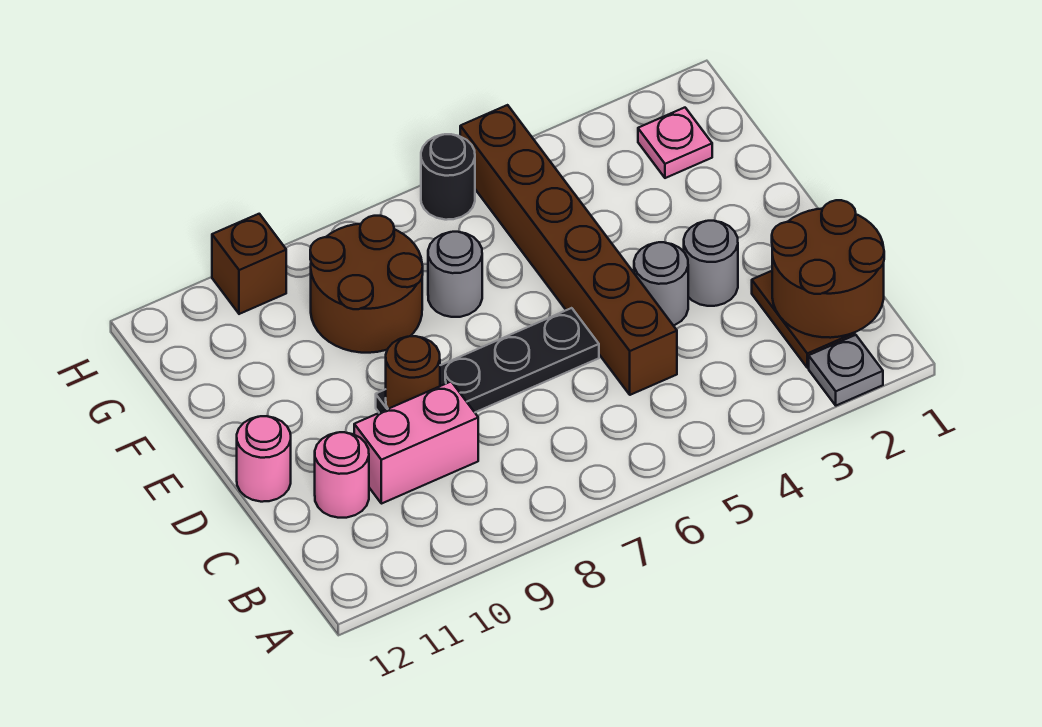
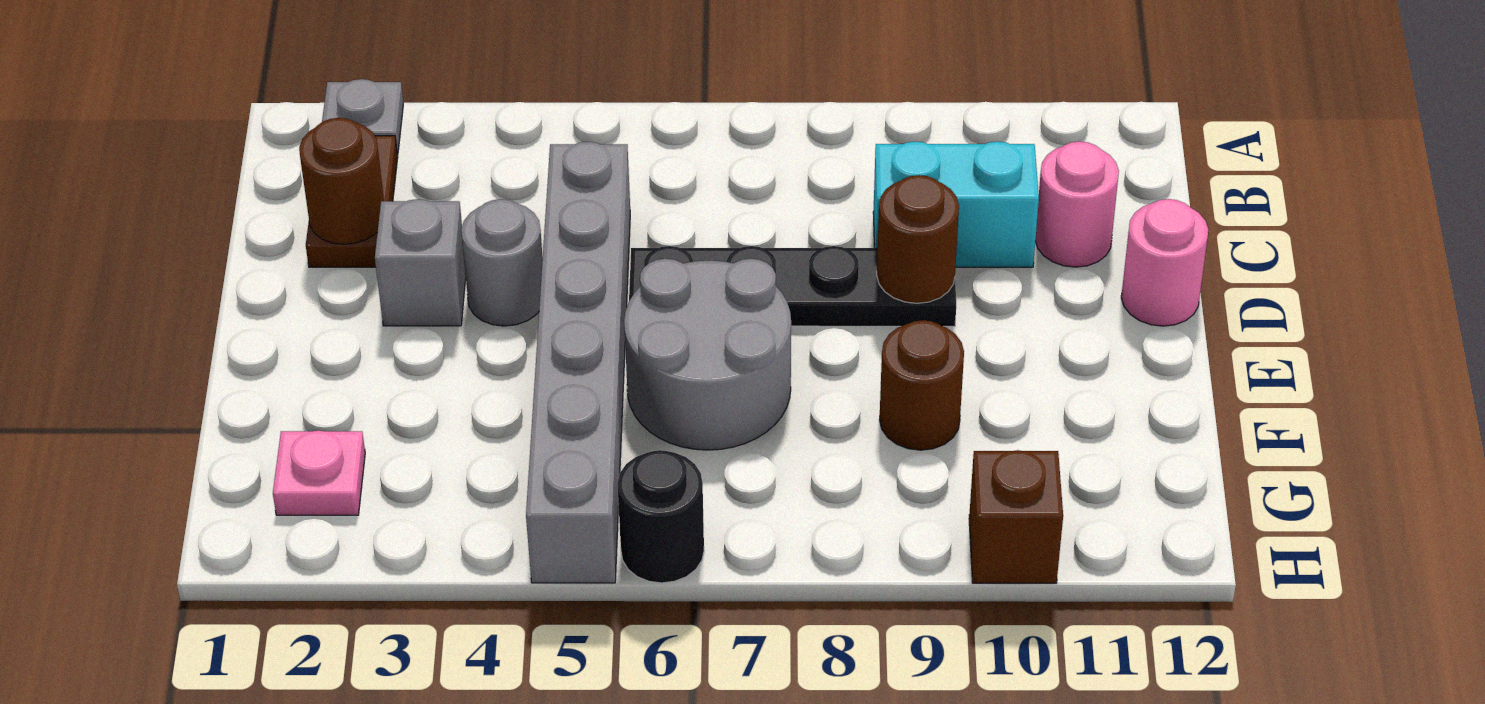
brown 2x2 round brick [772,200,884,338] -> brown 1x1 round brick [299,118,384,244]
brown 1x6 brick [460,105,677,395] -> grey 1x6 brick [526,142,630,583]
pink 1x2 brick [354,382,478,504] -> cyan 1x2 brick [873,141,1039,267]
grey 1x1 round brick [684,221,738,306] -> grey 1x1 brick [375,199,466,326]
grey 1x1 round brick [428,232,482,317] -> grey 2x2 round brick [624,259,791,450]
brown 2x2 round brick [310,216,423,353] -> brown 1x1 round brick [879,320,964,450]

